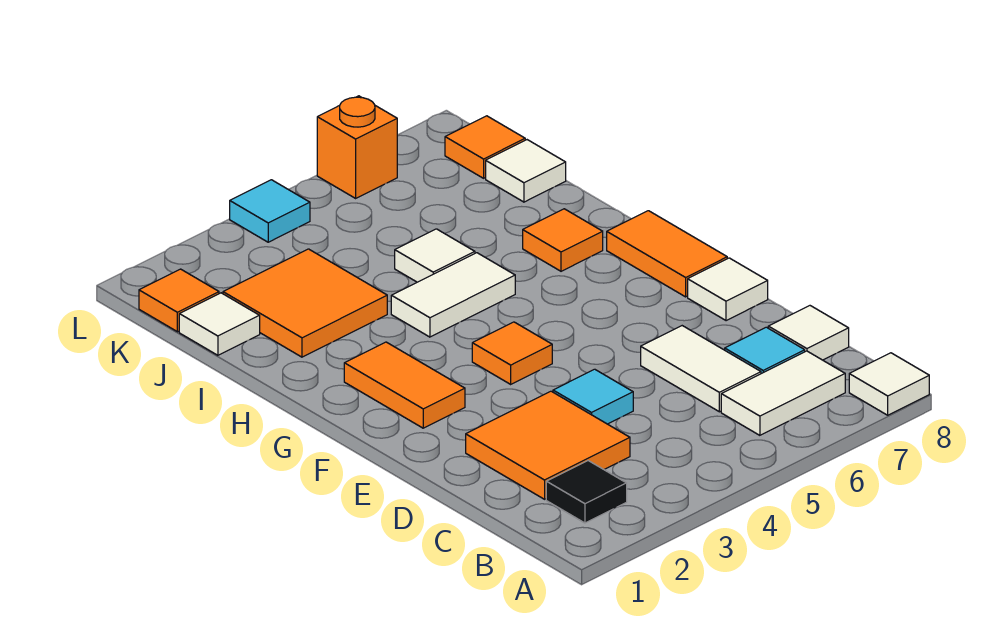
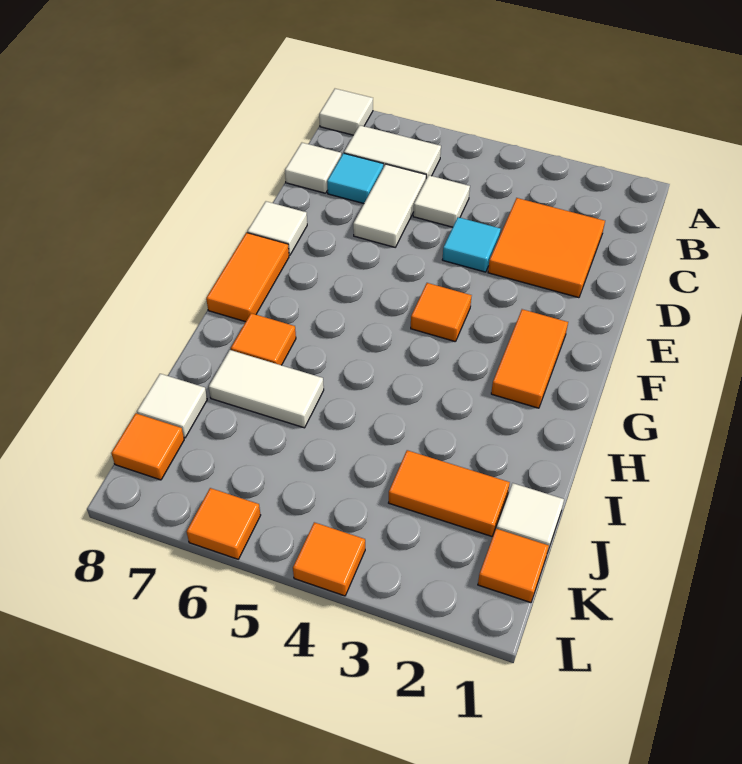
black 1x1 tile [546,461,627,523] -> none
white 1x2 tile [391,253,515,337] -> white 1x2 tile moved to [209,350,324,428]
orange 2x2 tile [223,249,387,357] -> orange 1x2 tile [389,450,510,536]
white 1x1 tile [395,229,475,282] -> white 1x1 tile moved to [413,175,470,227]
cyan 1x1 tile [230,180,310,242] -> orange 1x1 tile [293,522,365,596]
orange 1x1 brick [317,96,397,198] -> orange 1x1 tile [187,488,261,559]

